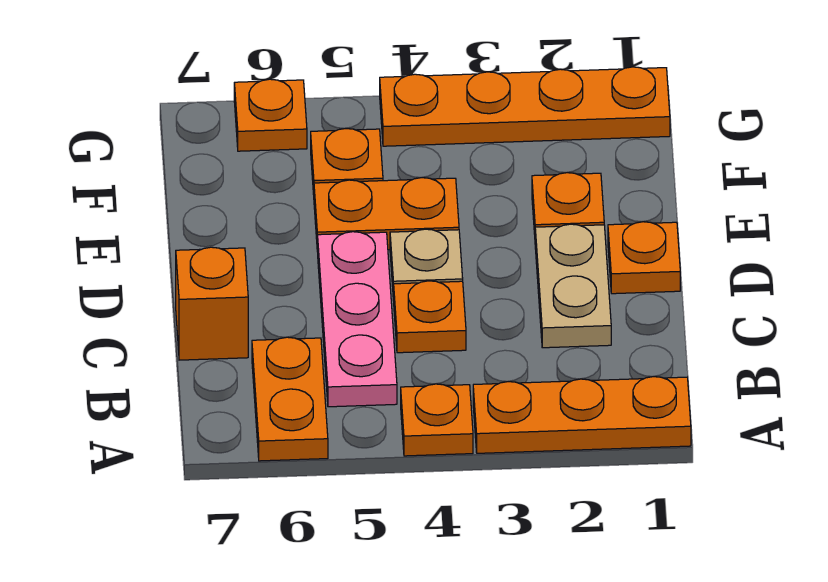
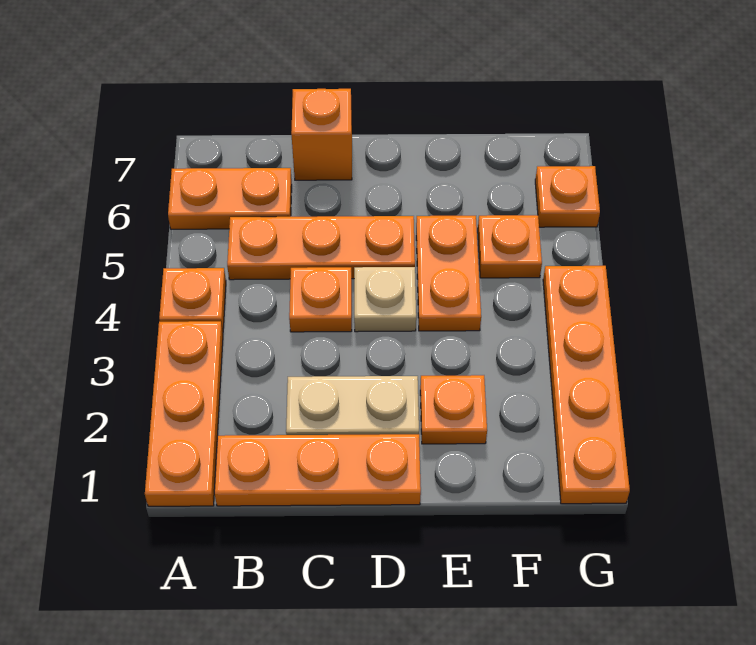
pink 1x3 plate [318,232,397,407] -> orange 1x3 plate [227,216,415,280]
orange 1x1 plate [608,222,680,294] -> orange 1x3 plate [215,434,421,506]

